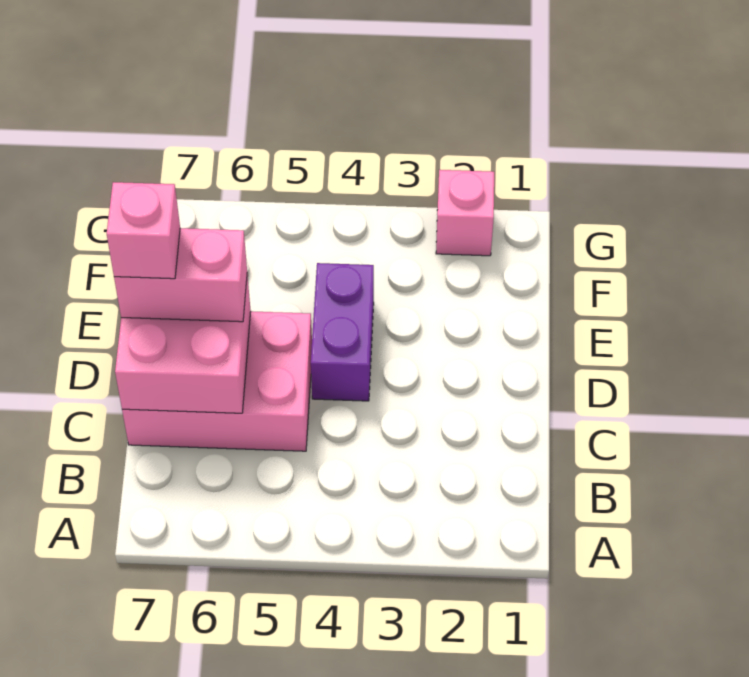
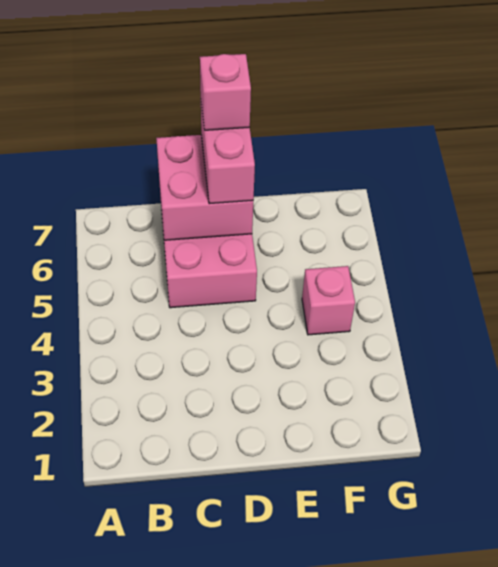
purple 1x2 brick [311,263,374,401] -> none
pink 1x1 brick [436,170,494,256] -> pink 1x1 brick moved to [302,266,355,335]

